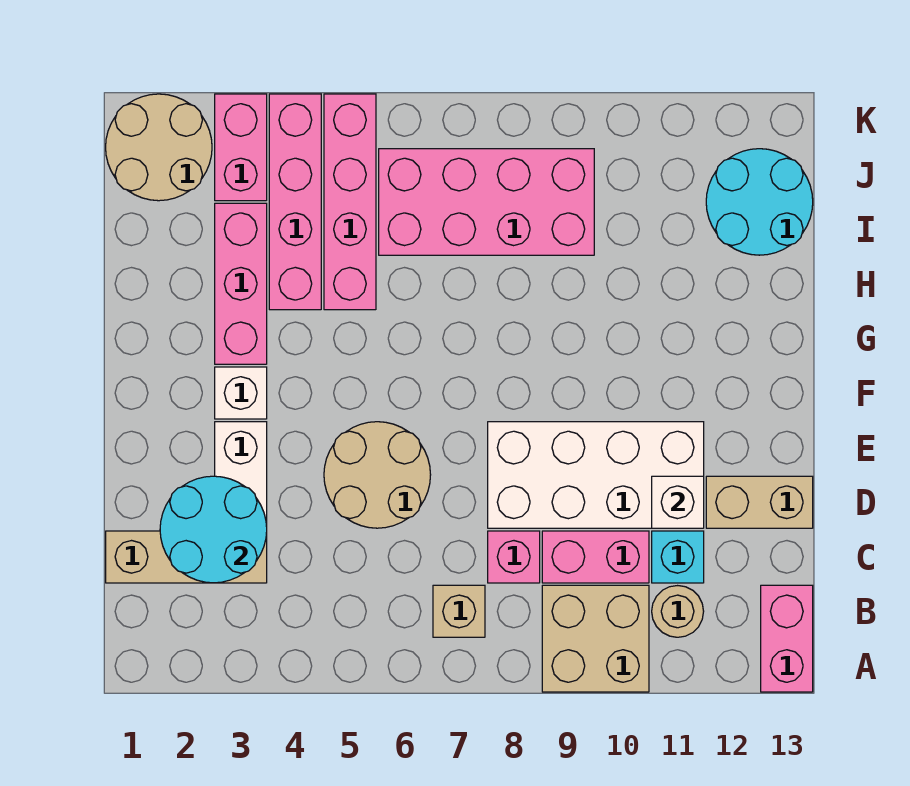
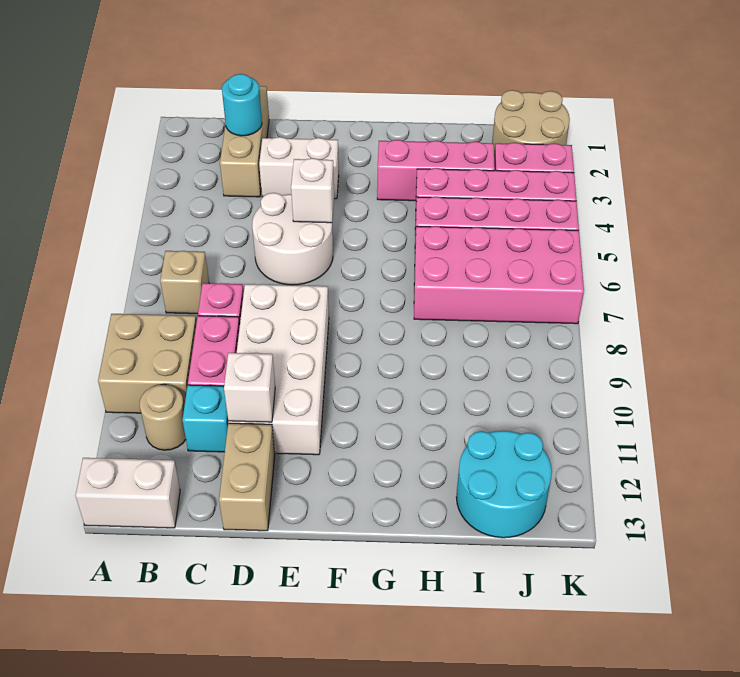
pink 1x2 brick [761,585,813,692] -> white 1x2 brick [76,458,180,528]
cyan 2x2 round brick [160,476,267,583] -> cyan 1x1 round brick [222,74,262,136]
tan 2x2 round brick [324,422,431,528] -> white 2x2 round brick [252,193,333,285]
white 1x1 brick [215,367,267,419] -> white 1x1 brick moved to [291,158,334,223]
pink 2x4 brick [379,149,594,255] -> pink 2x4 brick turned to [414,226,584,324]

